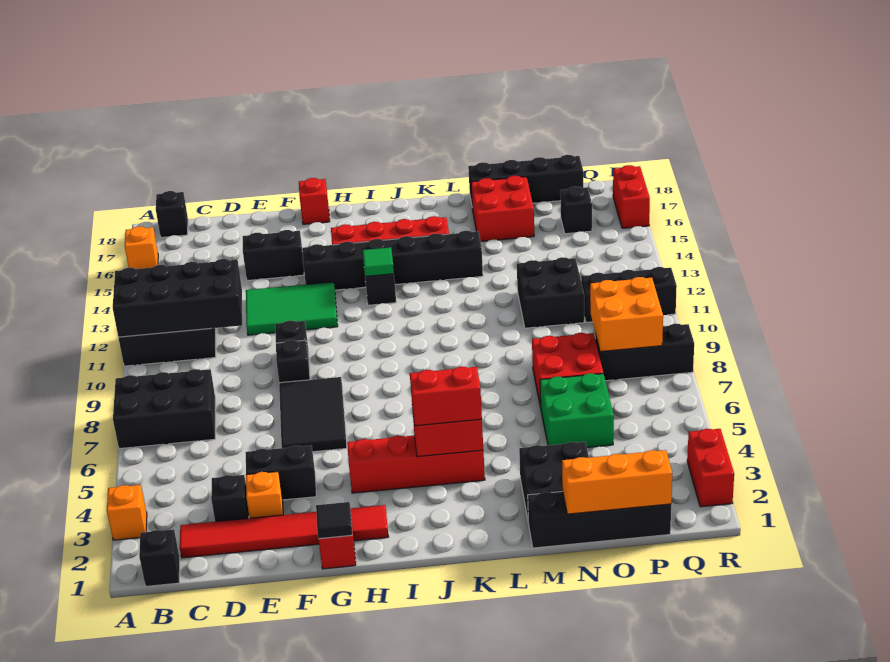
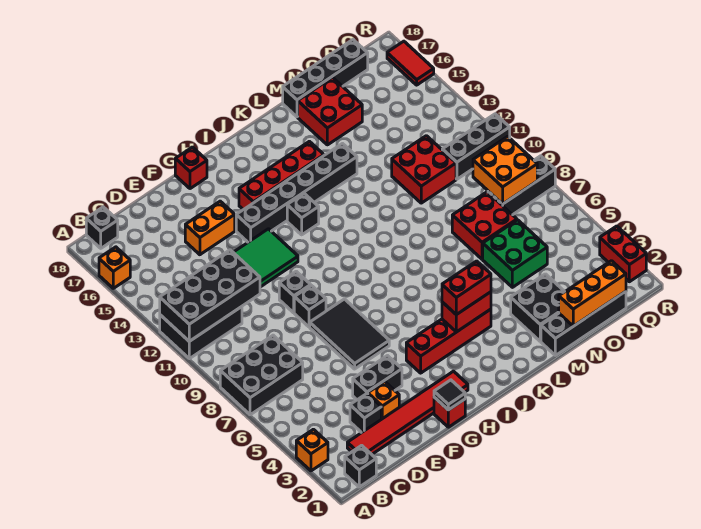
black 1x2 brick [243,230,304,281] -> orange 1x2 brick [185,201,235,255]
green 1x1 tile [363,247,394,276] -> none
black 2x2 brick [517,257,584,328] -> red 2x2 brick [392,136,456,203]
black 1x1 brick [560,186,592,234] -> none
red 1x2 brick [613,165,650,228] -> red 1x2 tile [387,41,434,85]

